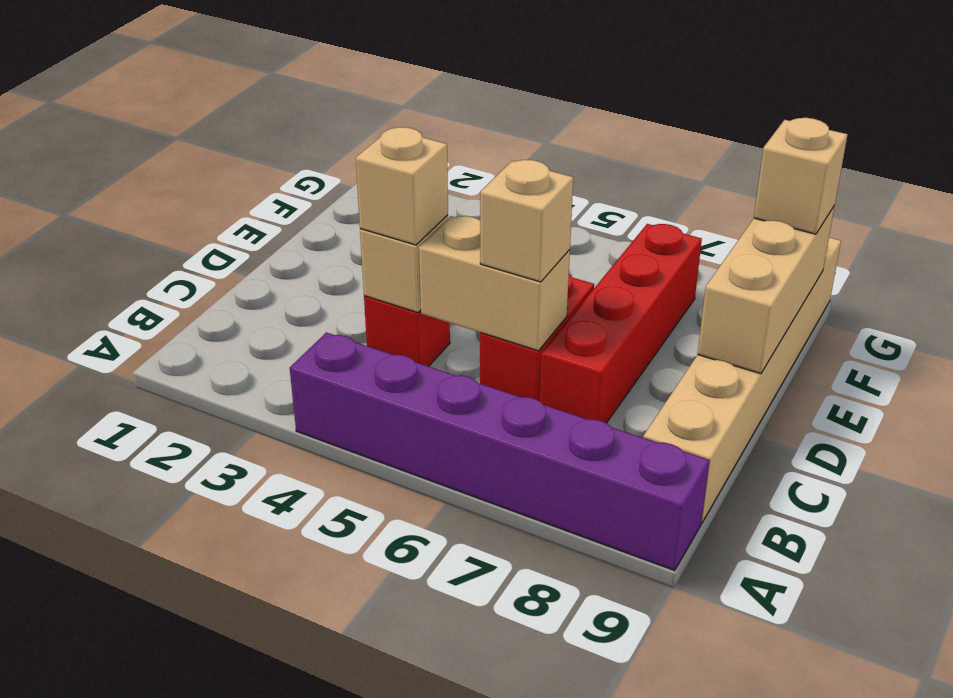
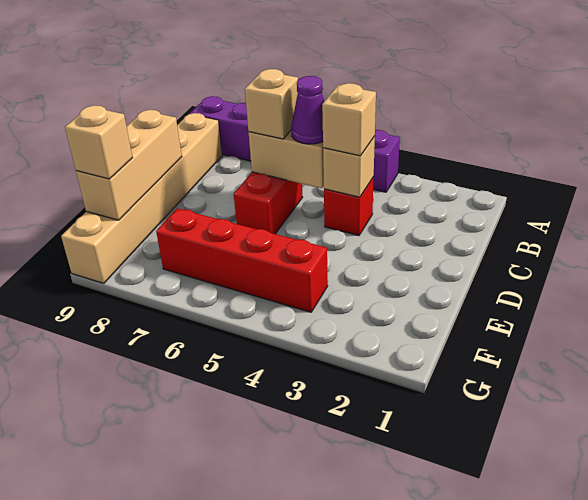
none -> purple 1x1 cone [291,76,324,144]
red 1x4 brick [540,224,702,423] -> red 1x4 brick turned to [156,208,328,312]

